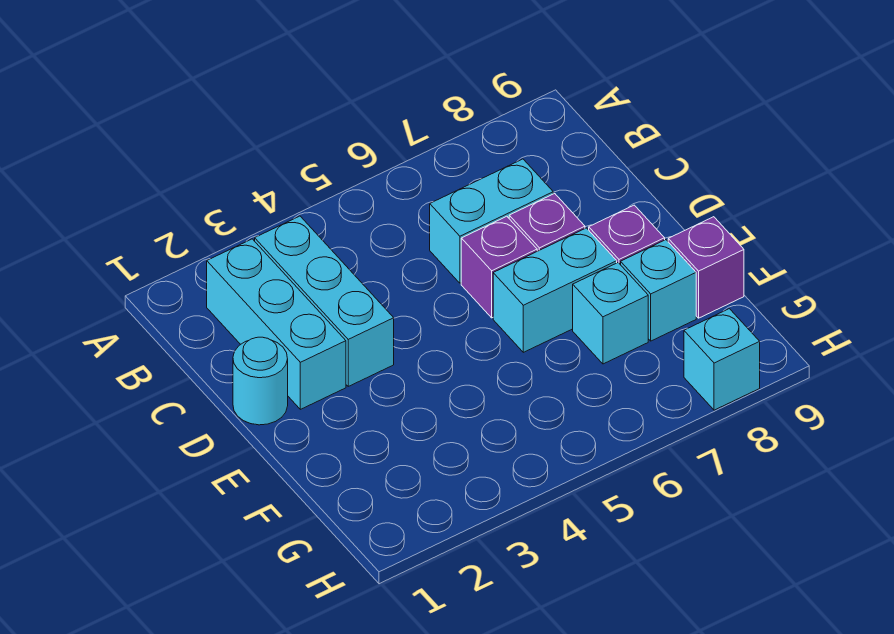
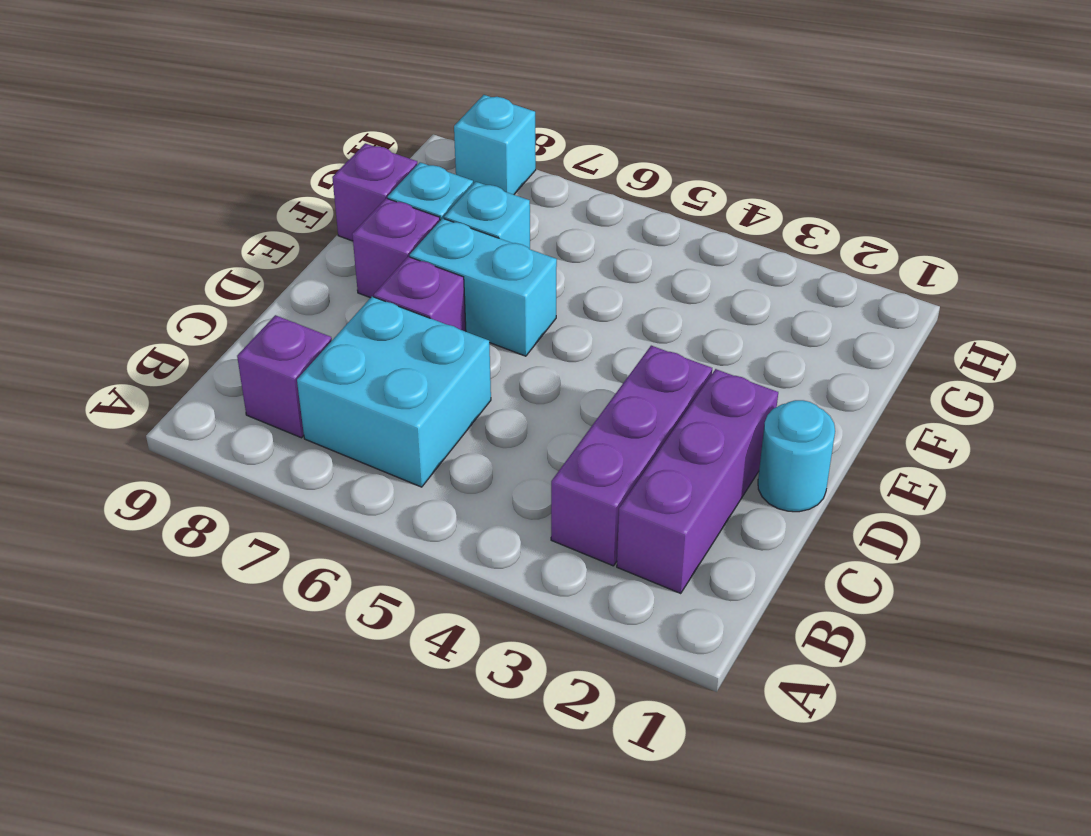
cyan 1x3 brick [207,239,346,409] -> purple 1x3 brick [617,369,778,593]
cyan 1x3 brick [255,216,394,386] -> purple 1x3 brick [551,346,712,566]
cyan 1x2 brick [430,159,553,283] -> cyan 2x2 brick [297,297,491,487]
purple 1x1 brick [461,216,537,318] -> purple 1x1 brick moved to [237,315,332,438]

